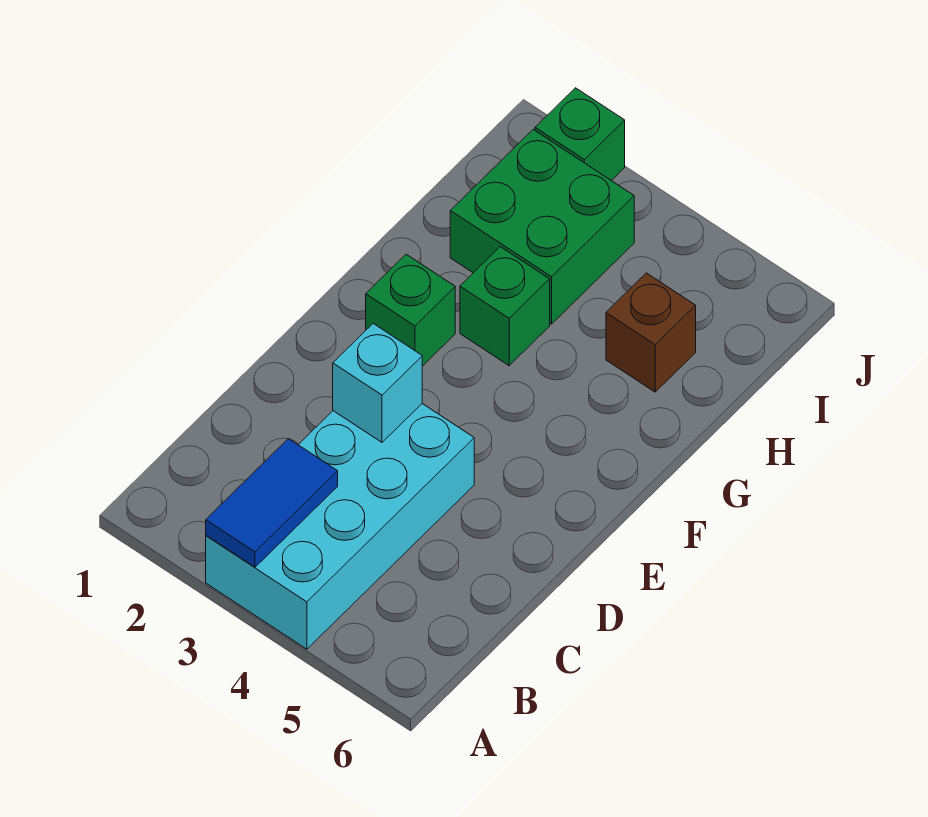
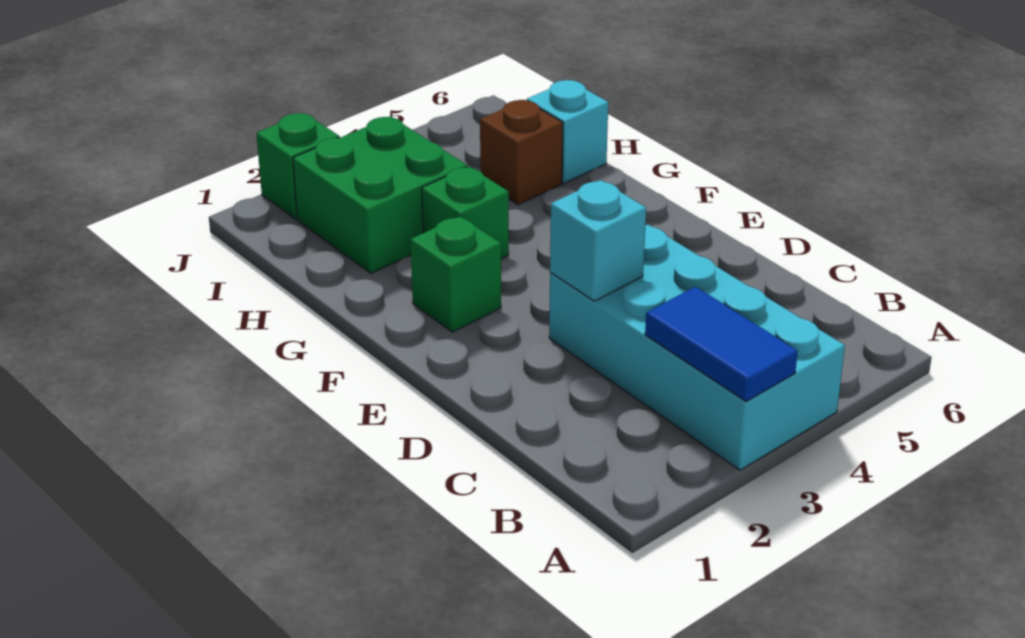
none -> cyan 1x1 brick [527,80,608,183]

